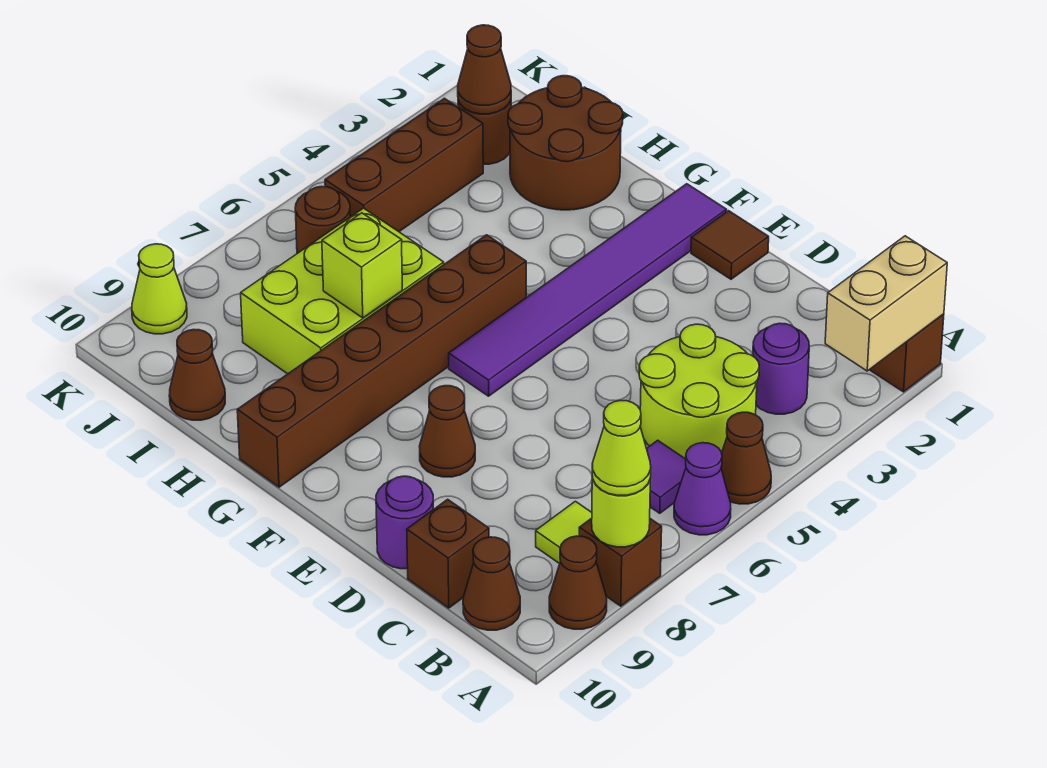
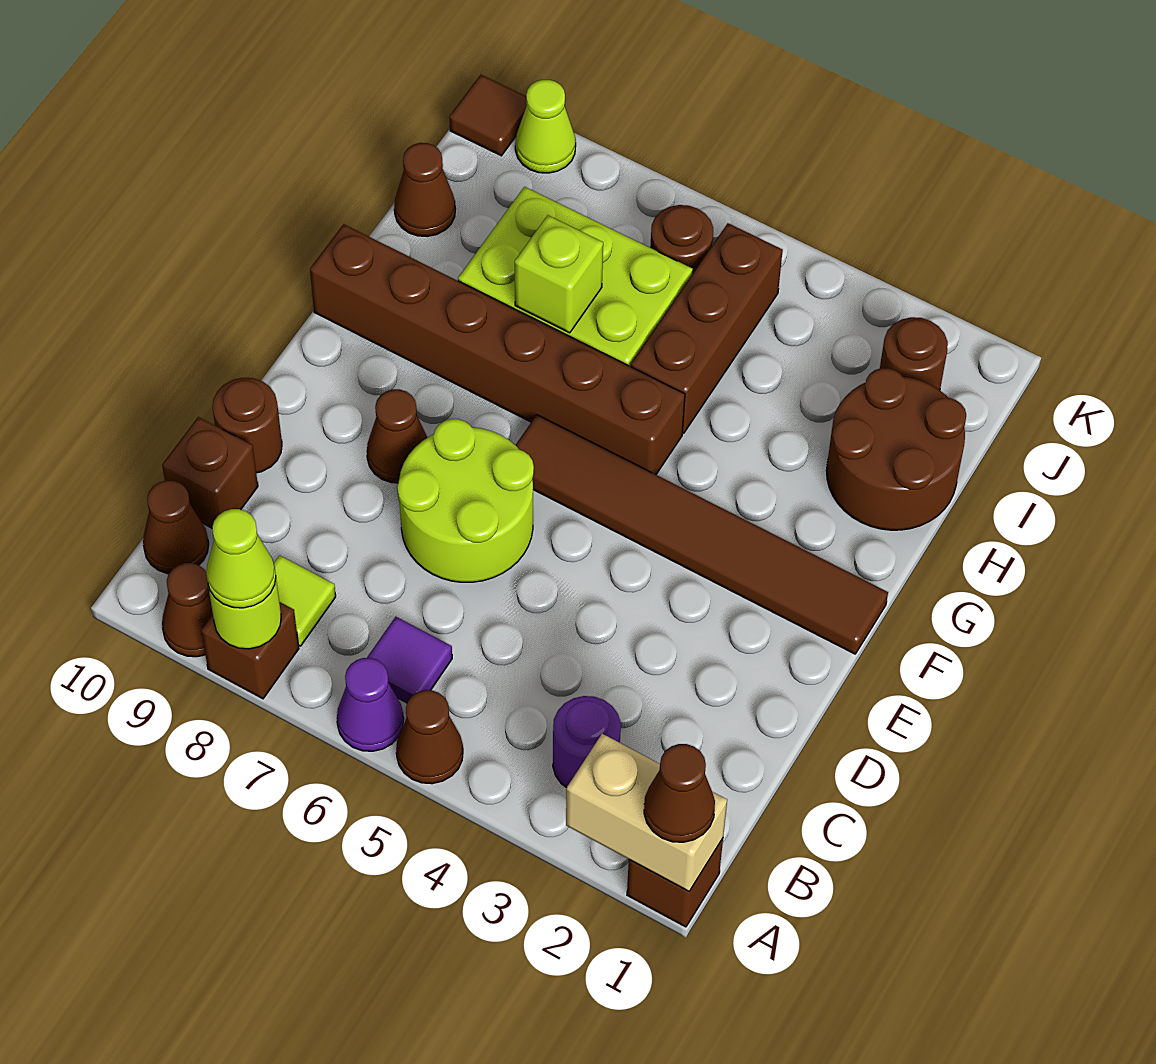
lime 2x2 round brick [639,324,759,459] -> lime 2x2 round brick moved to [397,419,534,582]
purple 1x1 round brick [376,476,433,569] -> brown 1x1 round brick [212,378,282,473]
brown 1x1 tile [691,211,769,279] -> brown 1x1 tile moved to [449,75,527,156]
purple 1x6 tile [449,184,726,396] -> brown 1x6 tile [516,415,888,654]
brown 1x1 cone [458,25,511,114] -> brown 1x1 cone moved to [644,744,715,842]
brown 1x3 brick [325,98,483,232] -> brown 1x3 brick turned to [631,223,783,433]

